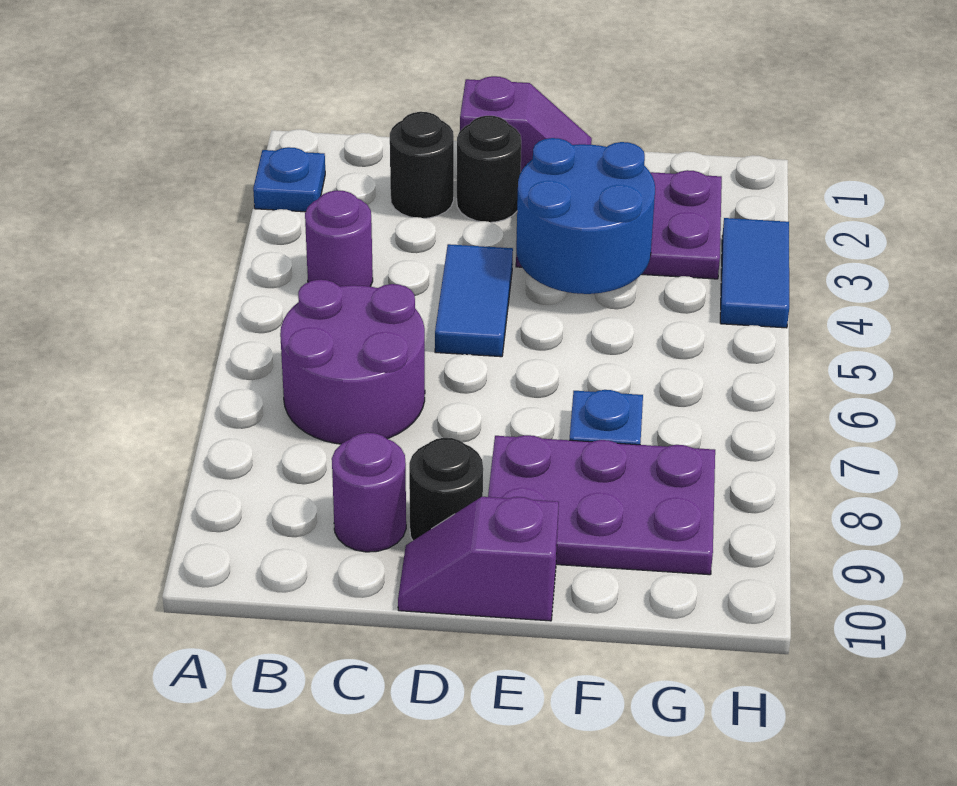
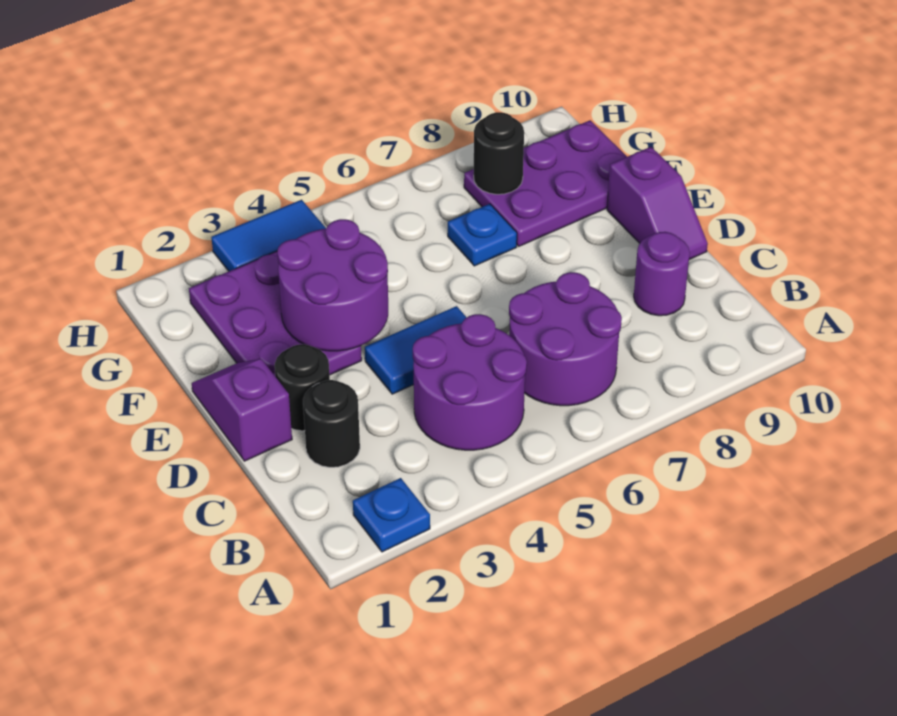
purple 1x1 round brick [305,190,373,287] -> purple 2x2 round brick [413,314,527,450]
black 1x1 round brick [409,438,483,540] -> black 1x1 round brick moved to [474,112,524,194]
blue 2x2 round brick [516,138,655,294] -> purple 2x2 round brick [277,219,388,351]
purple 2x3 plate [488,435,715,575] -> purple 2x3 plate turned to [464,120,627,246]

